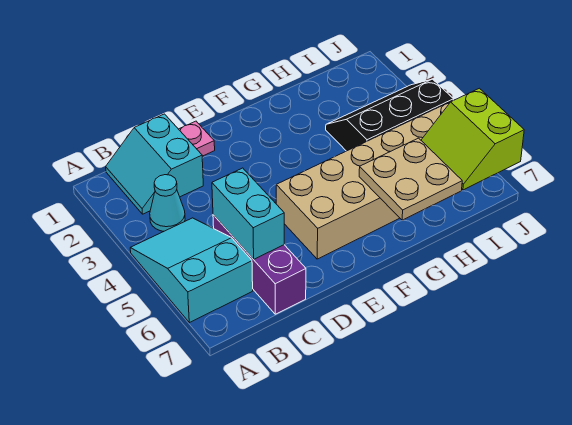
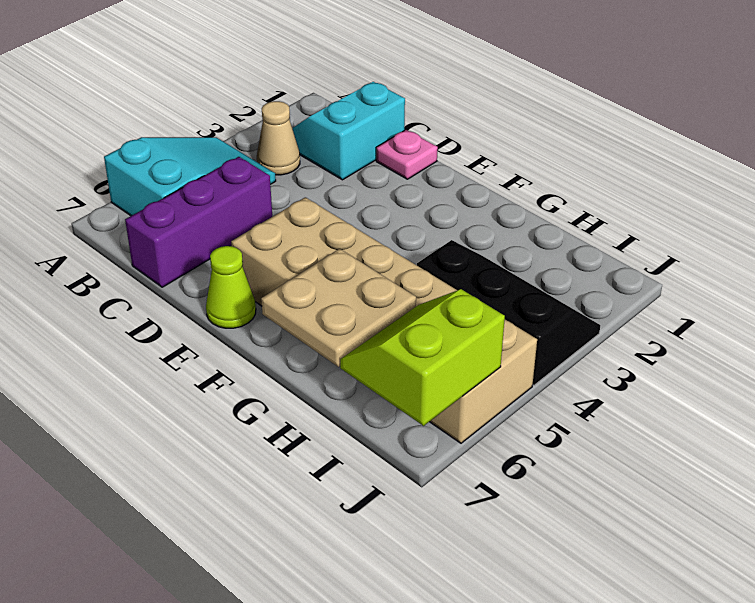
cyan 1x1 cone [150,175,185,231] -> tan 1x1 cone [257,101,300,175]
cyan 1x2 brick [212,168,284,259] -> none
none -> lime 1x1 cone [206,246,256,328]

